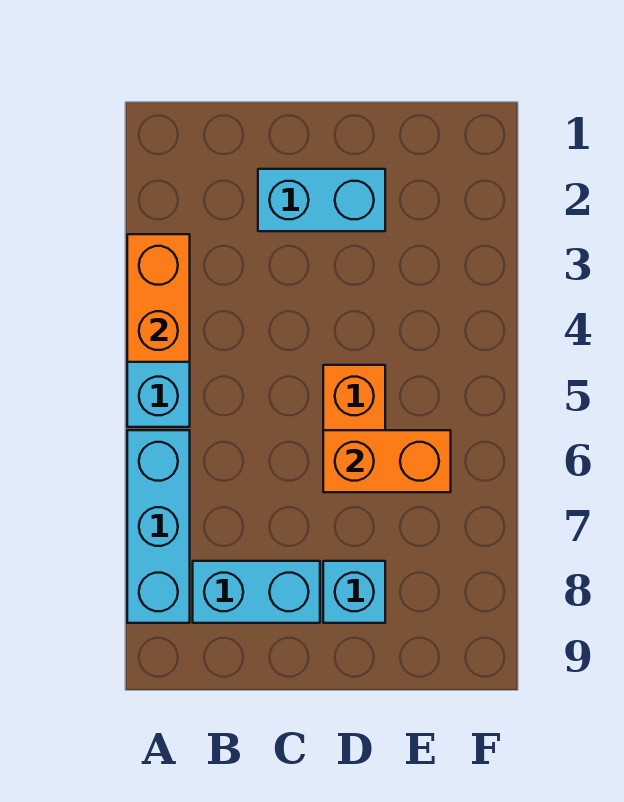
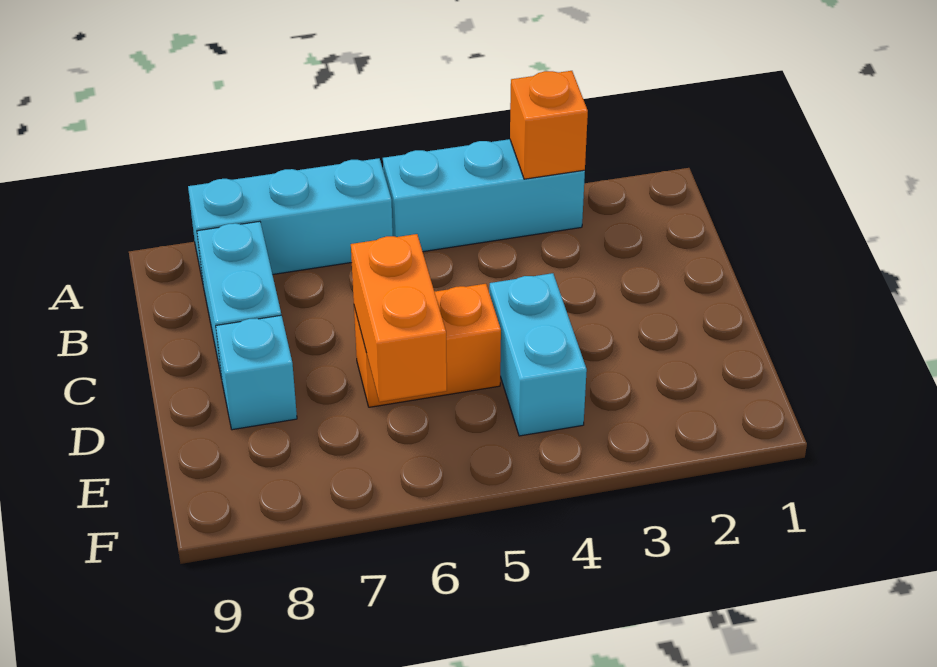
orange 1x2 brick [127,234,190,362] -> orange 1x1 brick [510,71,588,179]
cyan 1x2 brick [258,169,385,231] -> cyan 1x2 brick moved to [489,273,587,436]

